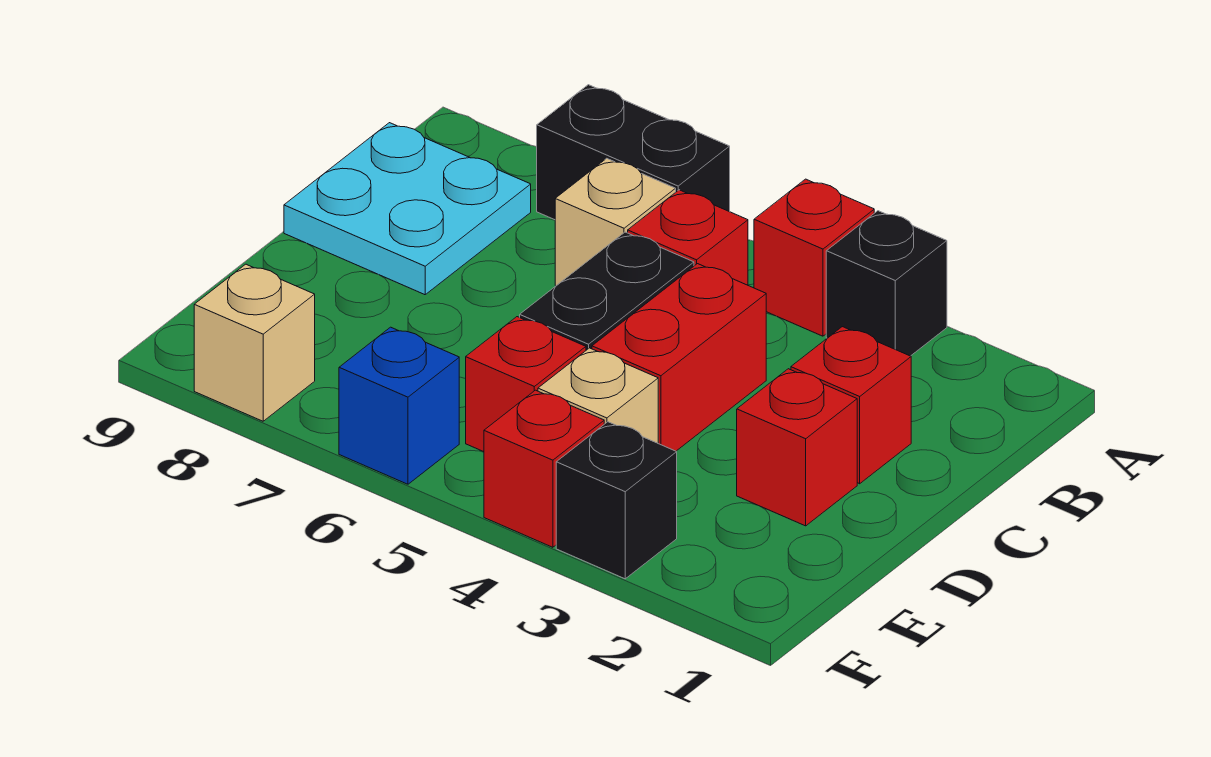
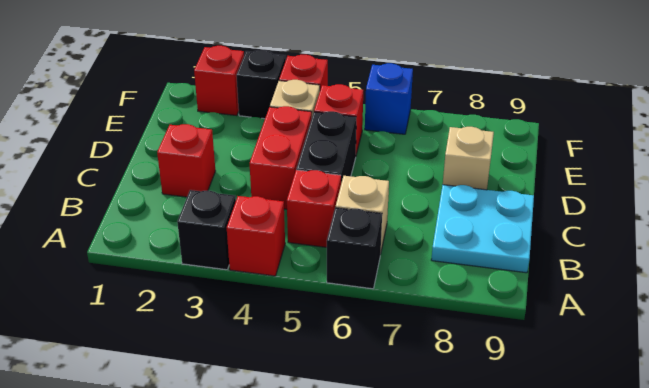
black 1x2 brick [537,85,730,220] -> black 1x1 brick [327,208,382,289]
red 1x1 brick [737,369,857,526] -> red 1x1 brick moved to [194,46,244,116]
tan 1x1 brick [194,264,315,421] -> tan 1x1 brick moved to [443,127,494,190]

